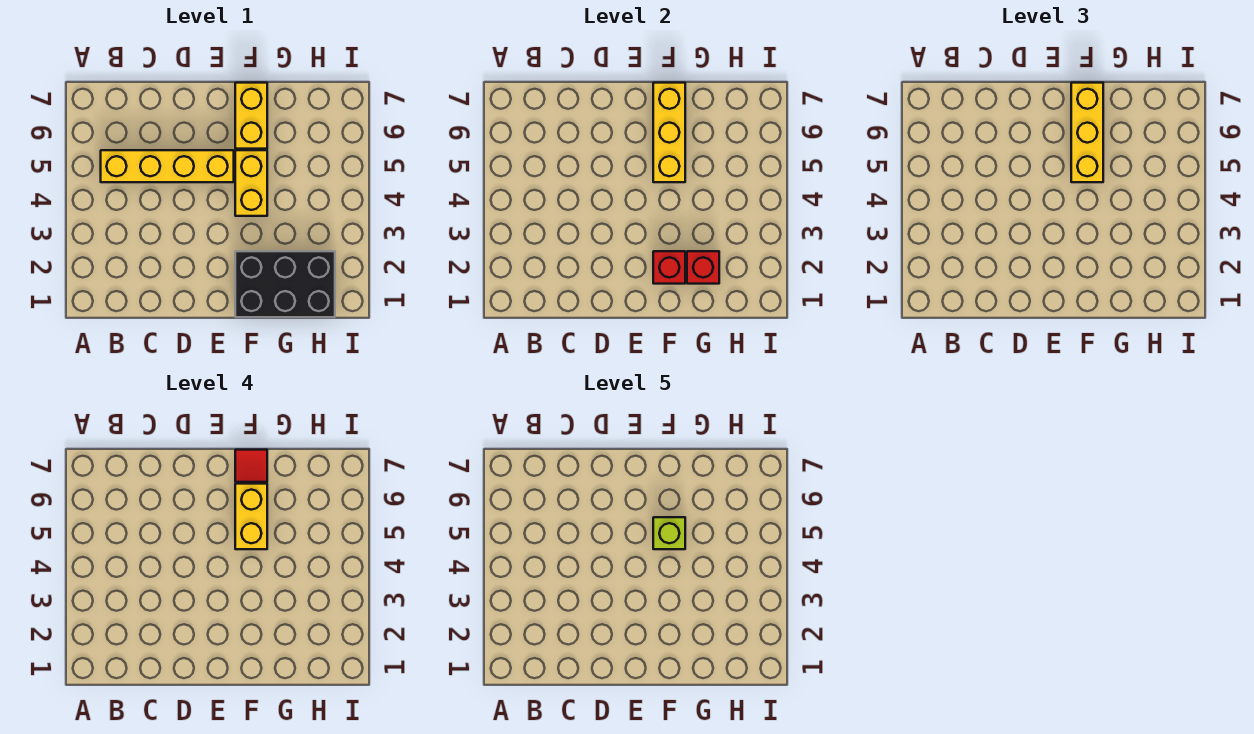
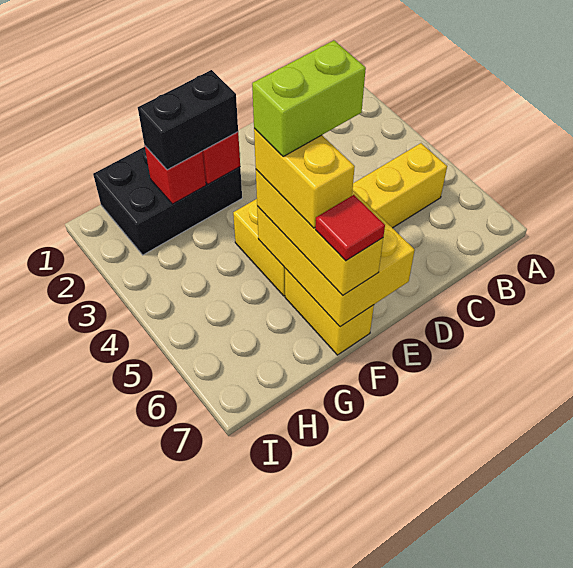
none -> black 1x2 brick [138,70,238,170]
yellow 1x3 brick [653,83,685,182] -> yellow 2x3 brick [257,190,415,327]
lime 1x1 brick [653,517,685,549] -> lime 1x2 brick [252,40,366,157]

